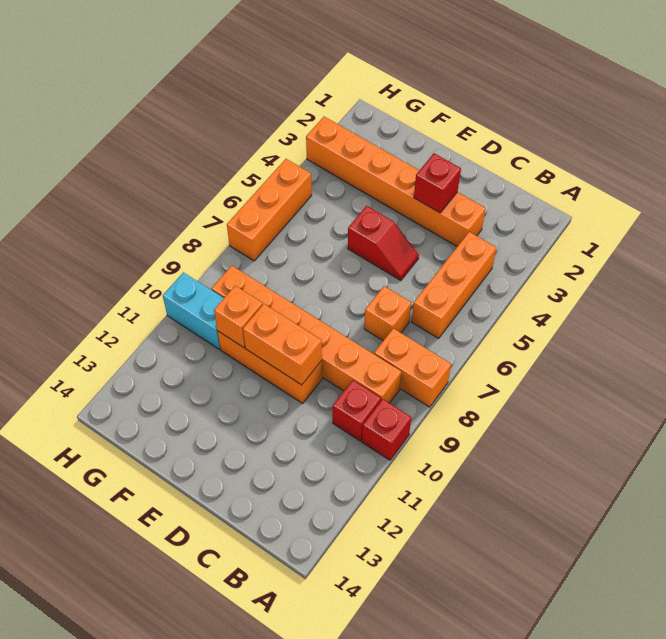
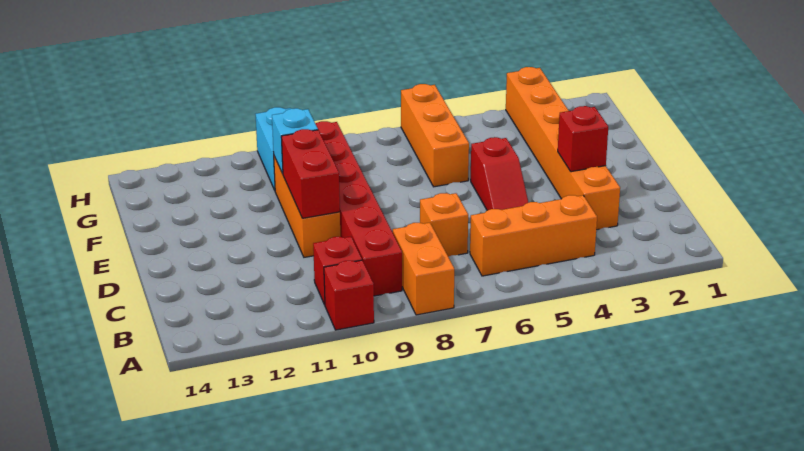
orange 1x6 brick [212,266,401,403] -> red 1x6 brick [315,121,402,296]
orange 1x2 brick [243,304,322,385] -> red 1x2 brick [281,129,340,218]
orange 1x1 brick [214,286,263,348] -> cyan 1x1 brick [272,108,318,174]
orange 1x3 brick [227,159,312,261] -> orange 1x3 brick turned to [401,84,469,187]

